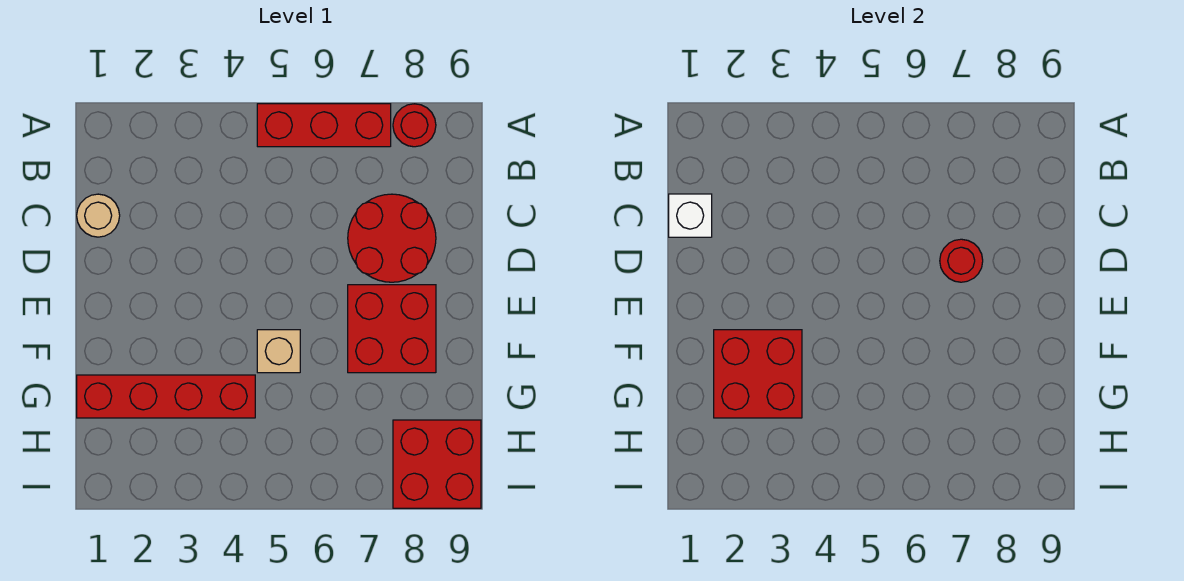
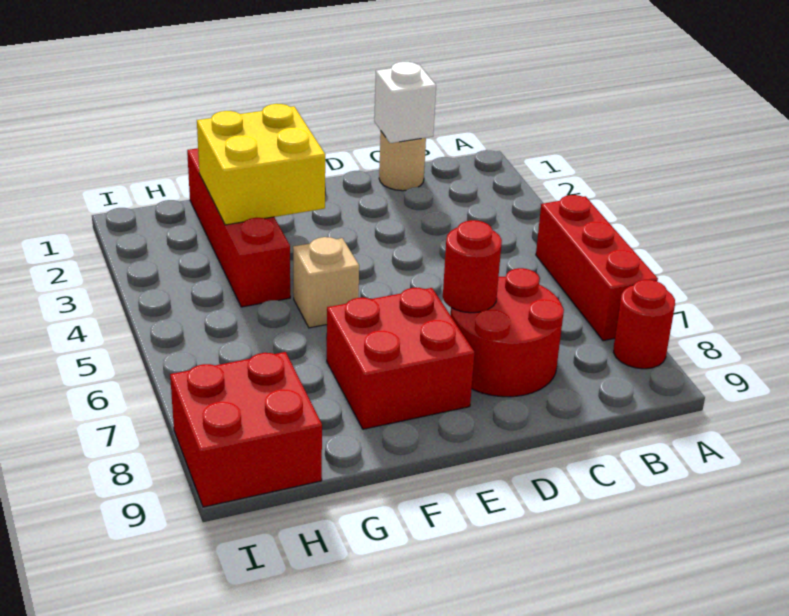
red 2x2 brick [714,330,802,418] -> yellow 2x2 brick [197,104,325,225]

